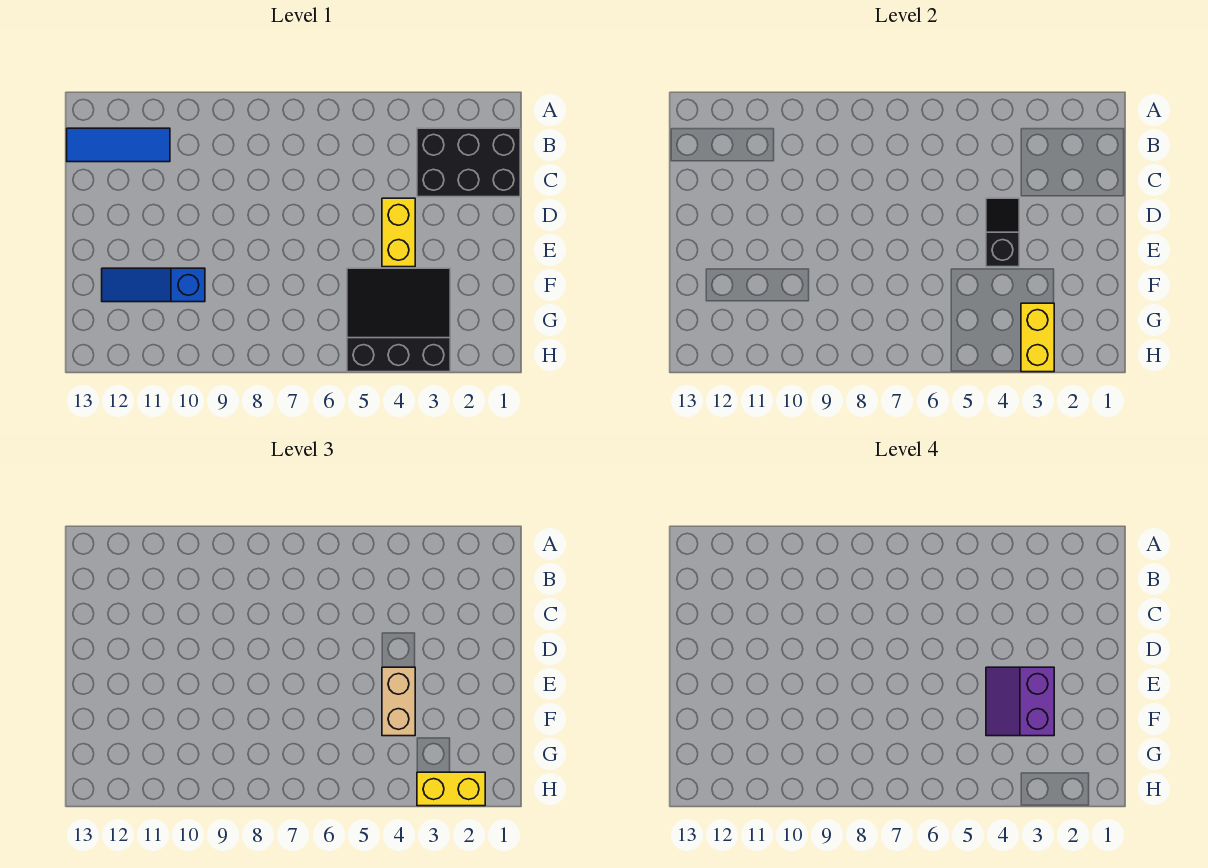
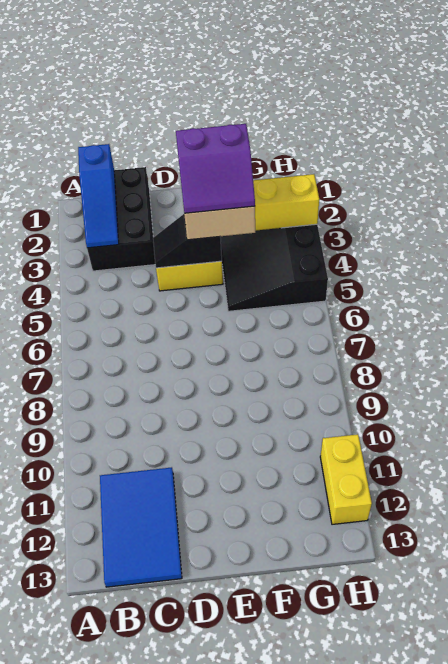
blue 1x3 tile [67,128,170,162] -> blue 2x3 tile [100,467,182,587]
blue 1x3 slope [102,268,205,302] -> blue 1x3 slope moved to [78,144,119,248]
yellow 1x2 brick [417,772,485,806] -> yellow 1x2 brick moved to [320,434,372,524]

